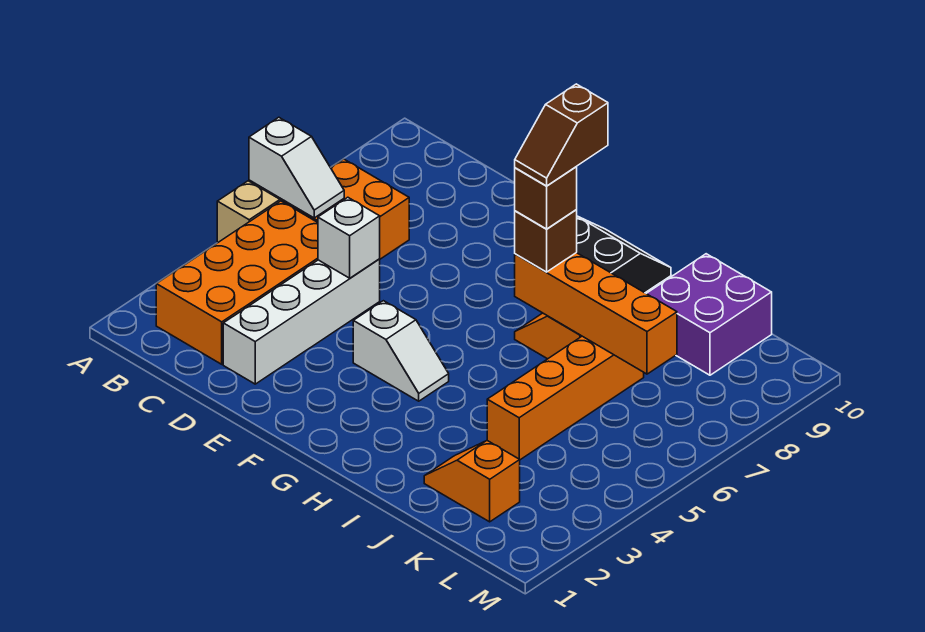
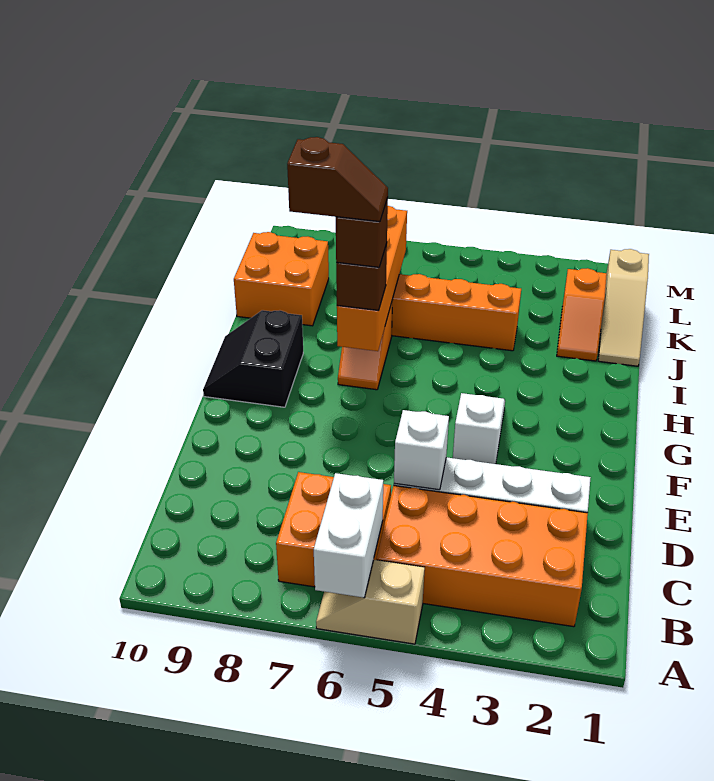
white 1x2 slope [249,117,344,218] -> white 1x2 brick [314,473,383,598]
none -> tan 1x3 slope [598,249,649,366]
purple 2x2 brick [646,254,772,375] -> orange 2x2 brick [234,232,329,326]

